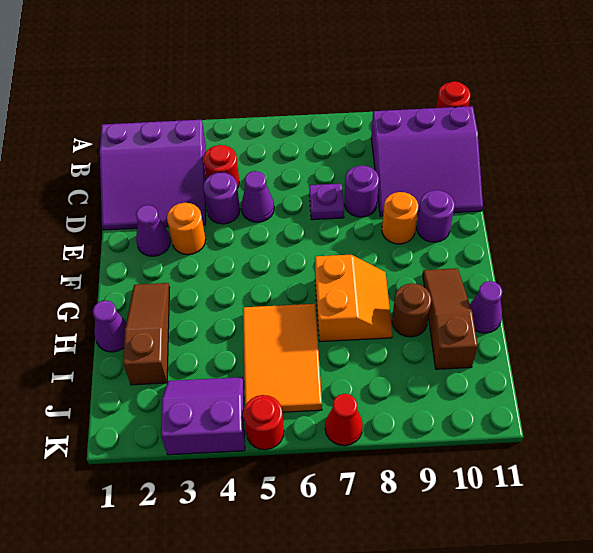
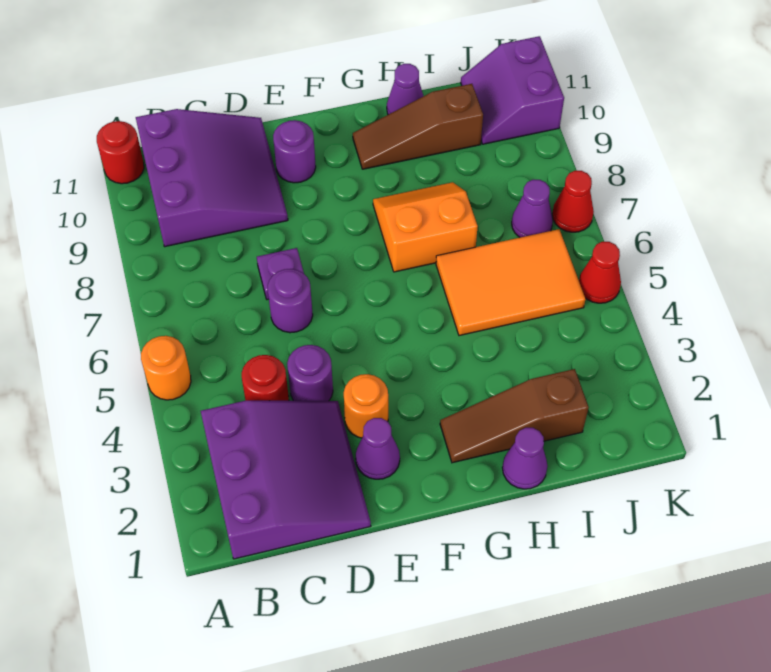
purple 1x1 cone [241,171,274,222] -> purple 1x1 cone moved to [512,180,553,237]
purple 1x1 round brick [344,166,379,217] -> purple 1x1 round brick moved to [268,269,313,333]
orange 1x1 round brick [382,192,418,244] -> orange 1x1 round brick moved to [141,336,191,400]
brown 1x1 round brick [392,283,431,337] -> none
purple 2x2 slope [161,377,245,455] -> purple 2x2 slope moved to [461,36,564,144]
red 1x1 round brick [243,395,284,450] -> red 1x1 cone [579,242,621,303]

